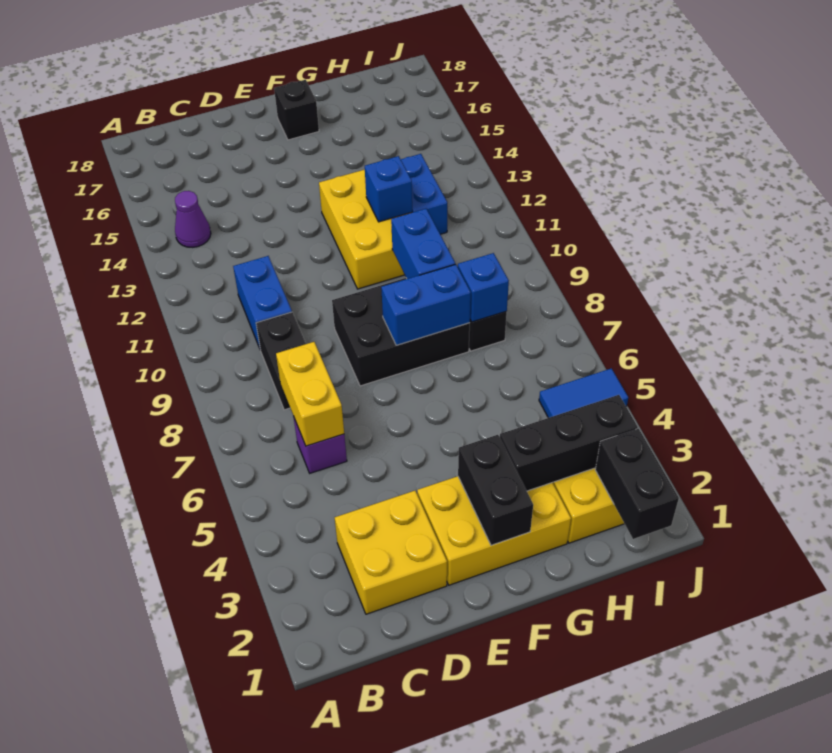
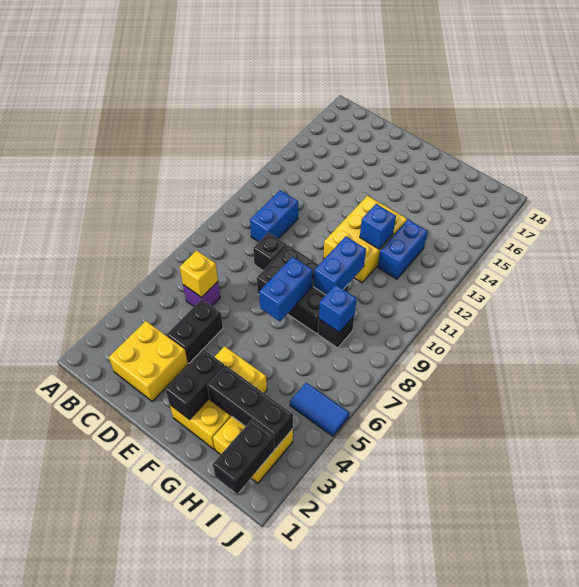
purple 1x1 cone [175,191,211,247] -> none
yellow 1x2 brick [276,342,344,446] -> yellow 1x1 brick [180,251,218,297]
black 1x2 brick [256,312,306,410] -> black 1x2 brick moved to [167,299,223,363]
yellow 2x3 brick [417,476,571,585] -> yellow 2x3 brick turned to [170,346,267,449]
blue 1x2 brick [381,264,471,345] -> blue 1x2 brick turned to [259,257,313,321]
black 1x1 brick [274,80,319,140] -> black 1x1 brick moved to [253,233,287,270]

